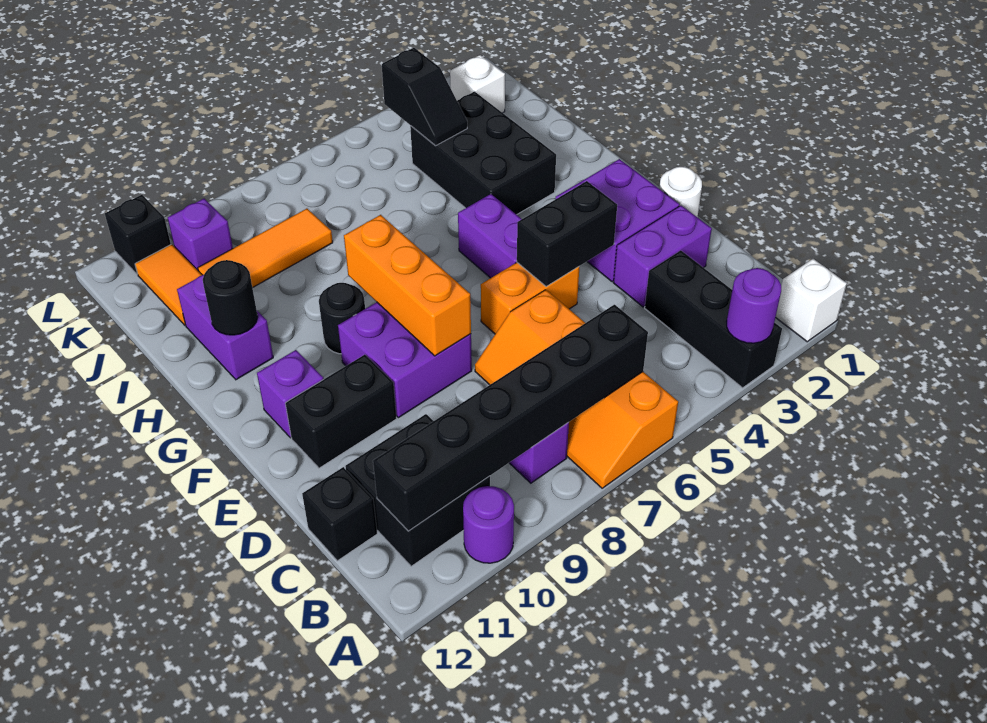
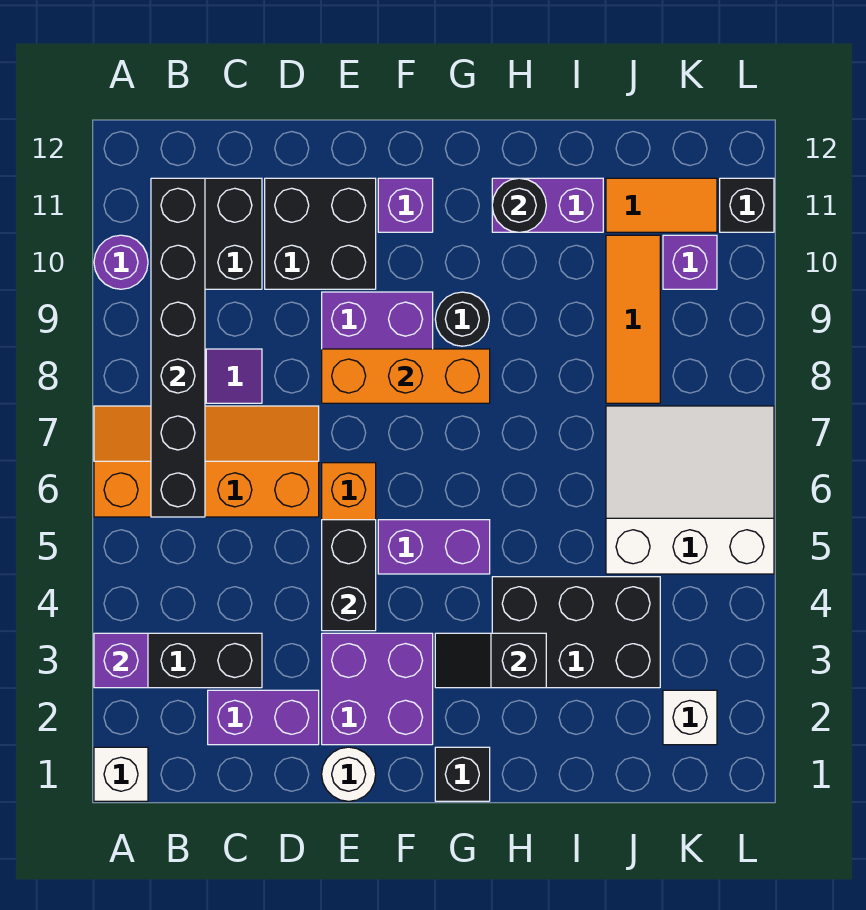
purple 1x1 round brick [727,268,781,343] -> purple 1x1 brick [94,633,148,688]
black 1x1 brick [302,467,377,561] -> black 1x1 brick moved to [435,747,490,801]
purple 1x2 brick [613,206,712,307] -> purple 1x2 brick turned to [208,690,319,745]
black 1x2 brick [285,355,397,468] -> black 2x2 brick [265,178,376,289]
black 1x2 slope [382,48,467,146] -> black 1x2 slope moved to [435,633,546,688]
none -> white 3x3 slope [606,406,774,574]

